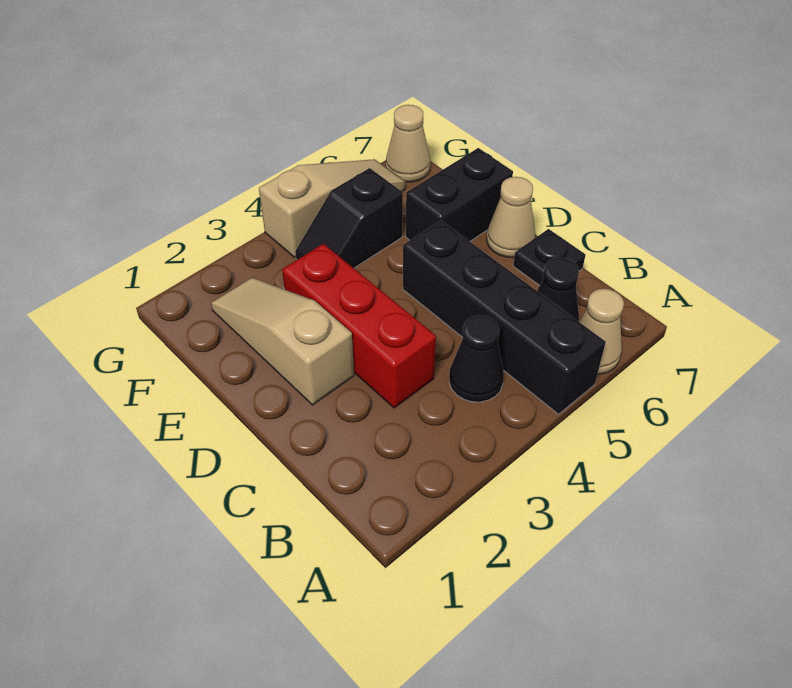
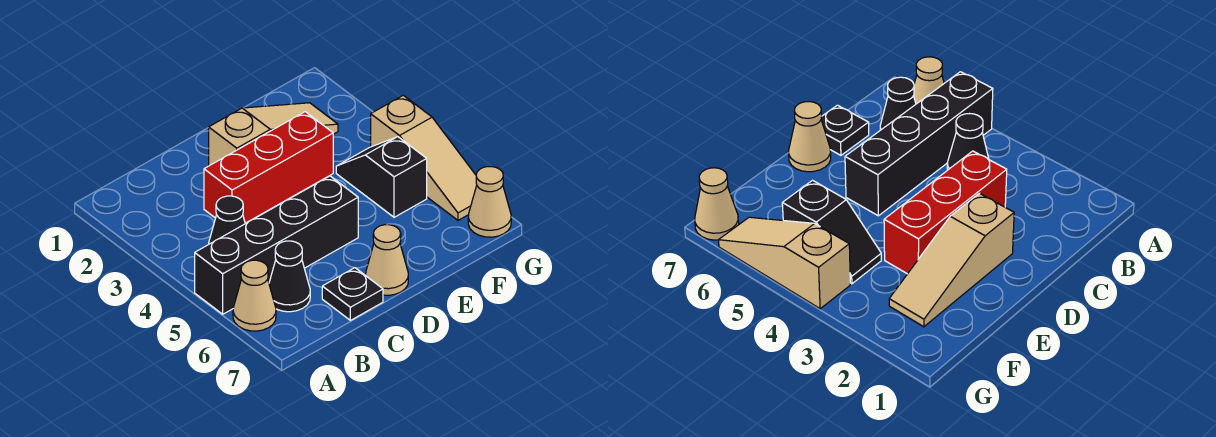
black 1x2 brick [406,148,513,241] -> none

